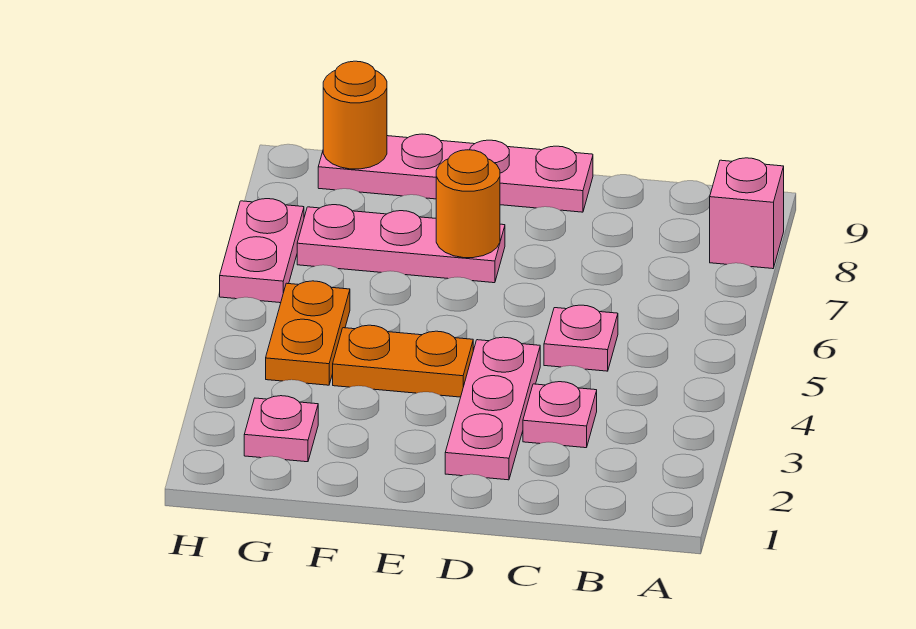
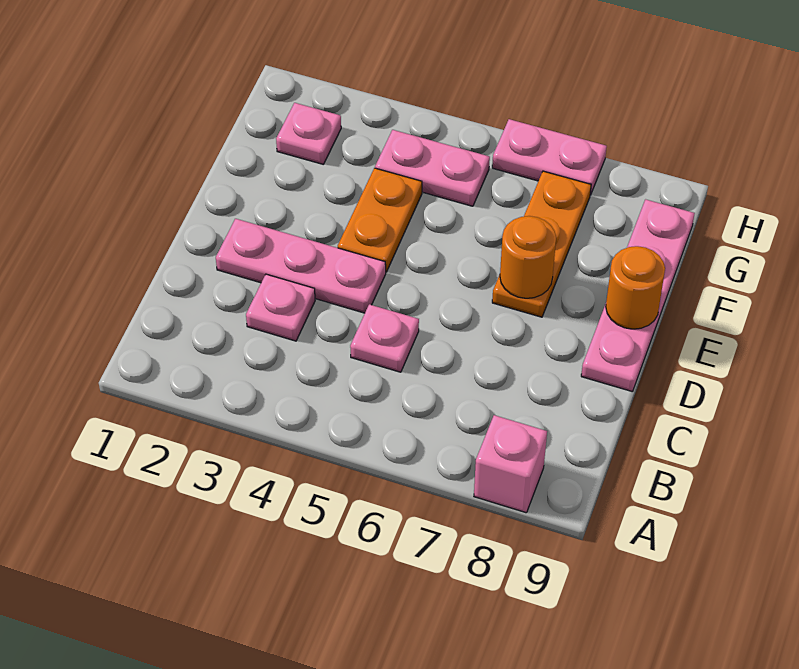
pink 1x3 plate [297,205,505,283] -> orange 1x3 plate [492,171,591,317]
orange 1x2 plate [266,281,350,385] -> pink 1x2 plate [375,130,490,206]
orange 1x1 round brick [323,61,387,169] -> orange 1x1 round brick moved to [606,246,665,329]

